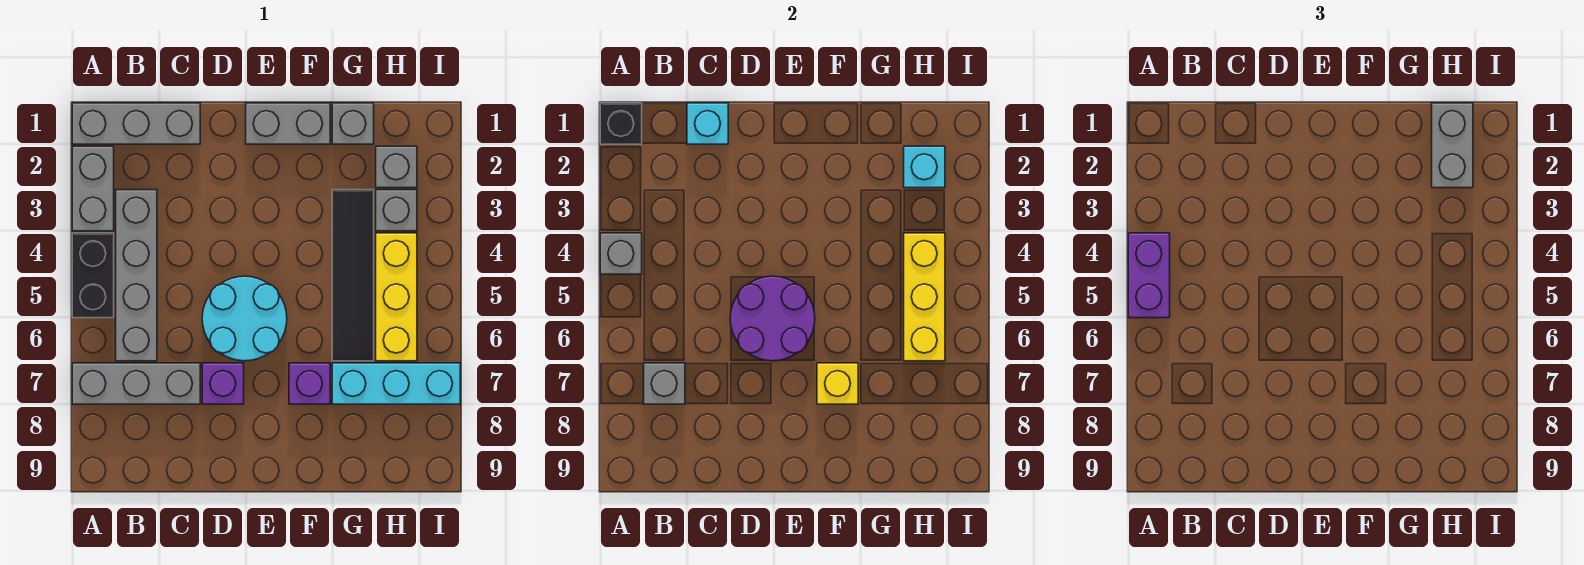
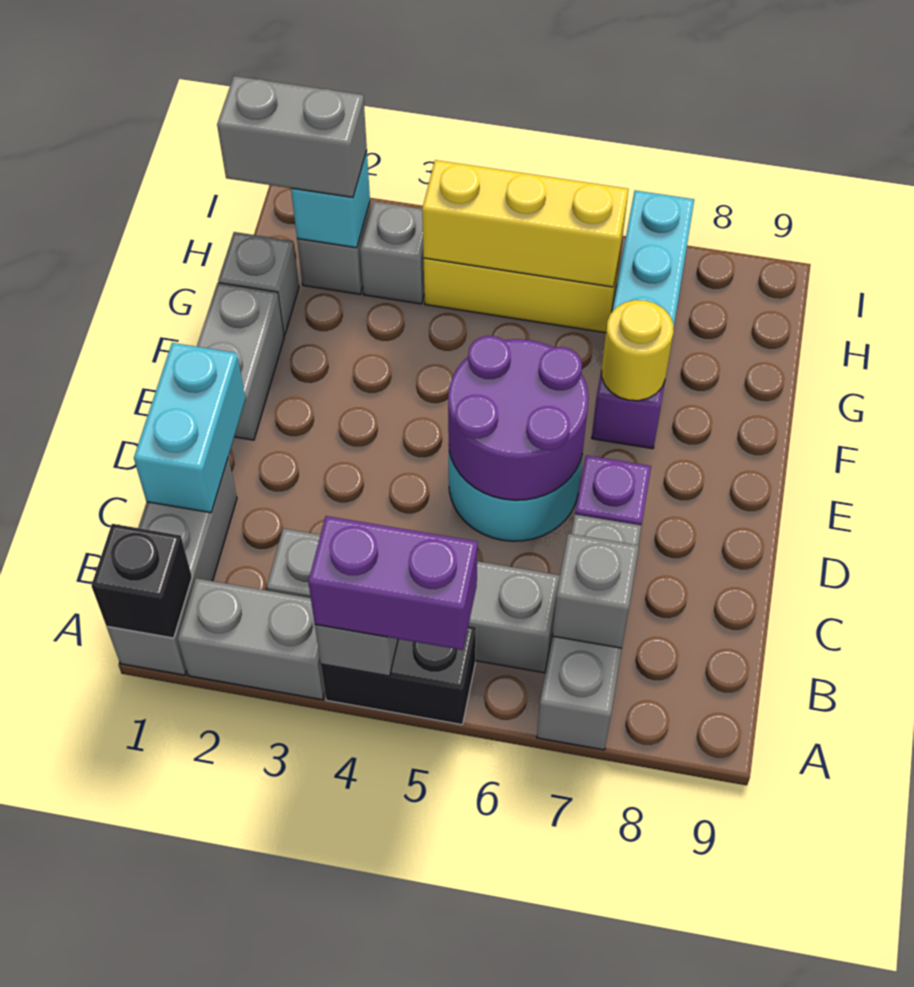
cyan 1x1 brick [687,103,728,144] -> cyan 1x2 brick [134,343,245,513]
yellow 1x1 brick [817,363,858,404] -> yellow 1x1 round brick [602,300,674,401]
black 1x4 tile [332,190,374,361] -> none

